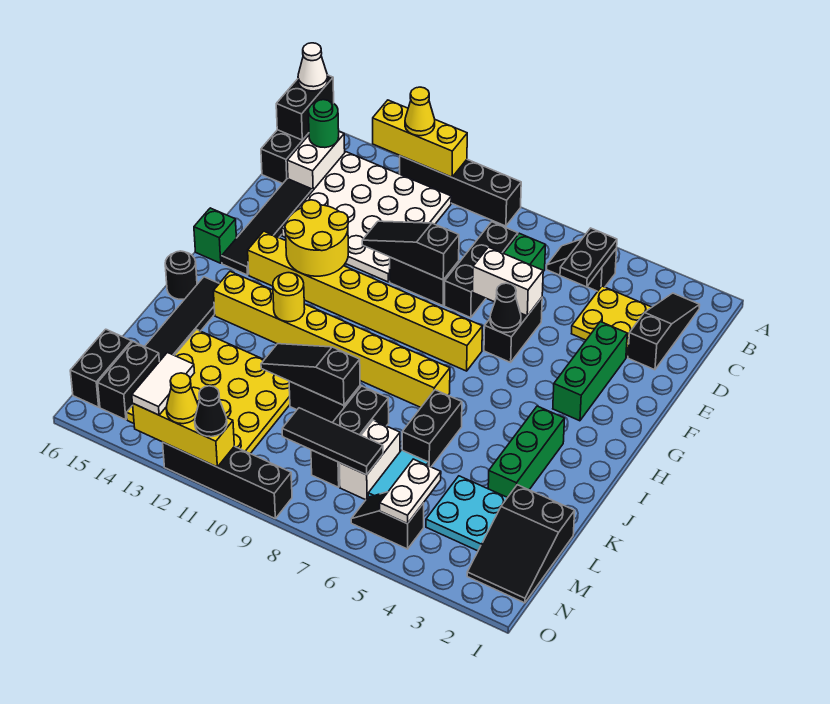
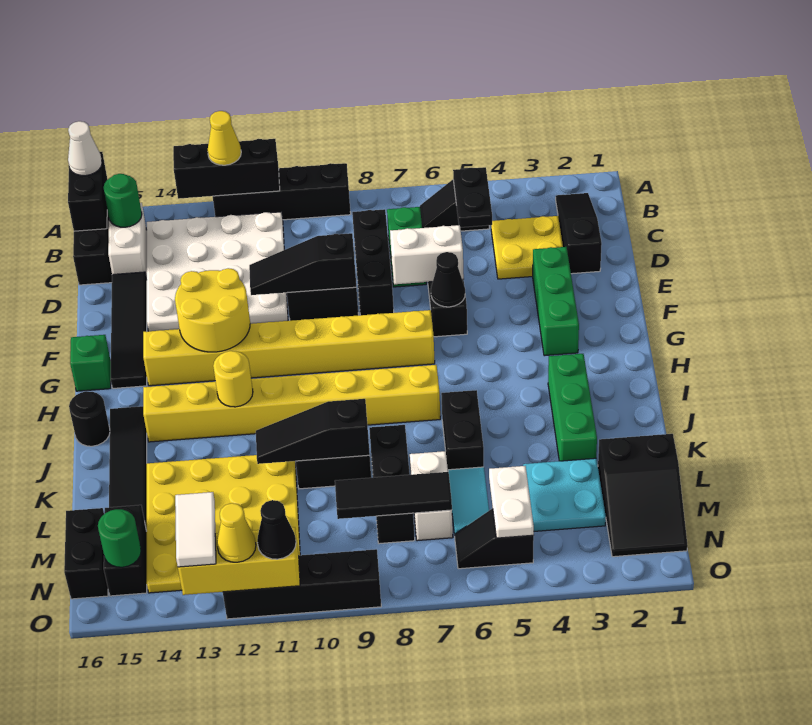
yellow 1x3 brick [373,100,467,177] -> black 1x3 brick [173,139,280,199]
none -> green 1x1 round brick [98,509,141,567]

